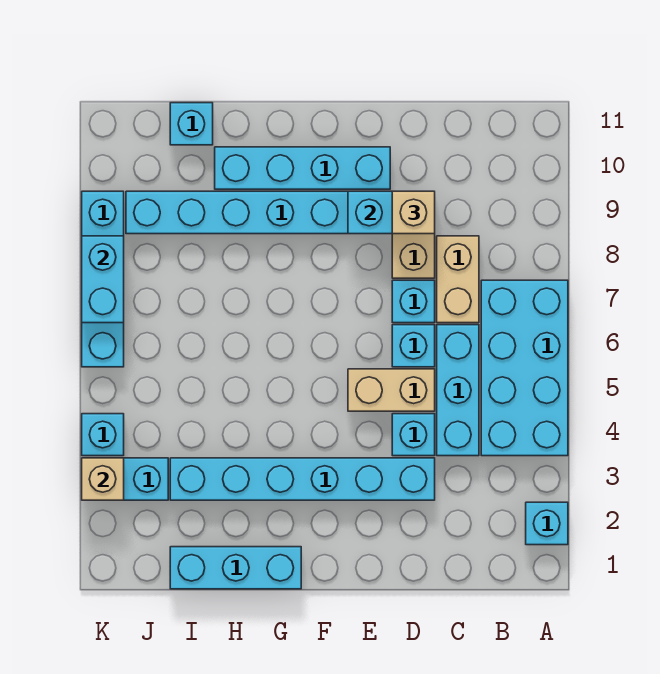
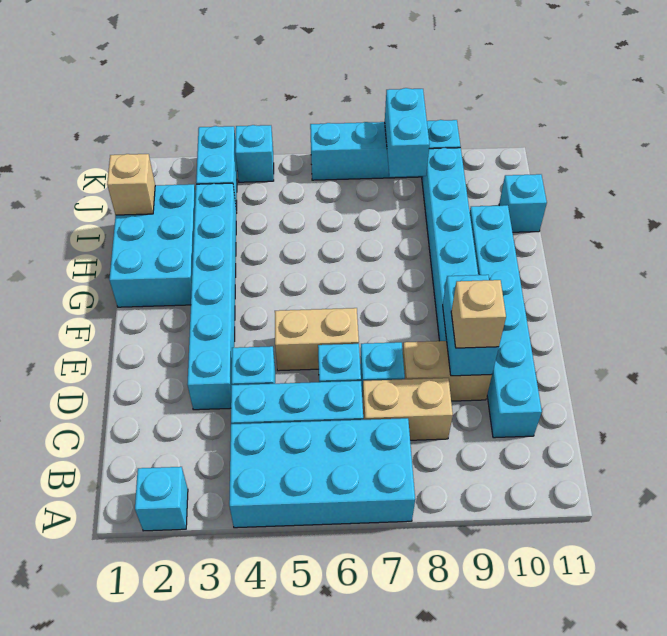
tan 1x2 brick [348,369,435,411] -> tan 1x2 brick turned to [275,308,359,371]
cyan 1x4 brick [215,147,390,189] -> cyan 1x6 brick [470,205,542,438]
cyan 1x3 brick [170,547,301,589] -> cyan 2x3 brick [109,184,196,307]
tan 1x1 brick [82,458,124,500] -> tan 1x1 brick moved to [107,154,155,215]
cyan 1x2 brick [82,236,124,323] -> cyan 1x2 brick turned to [385,88,430,177]

